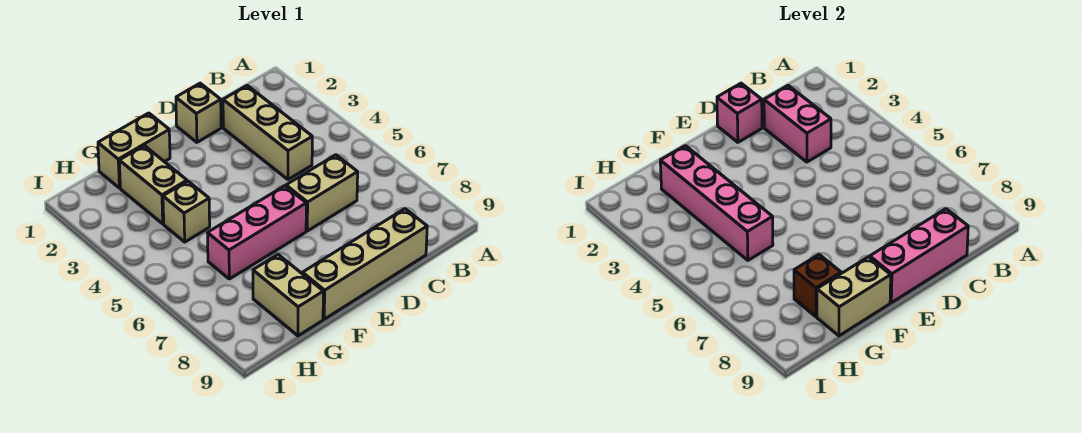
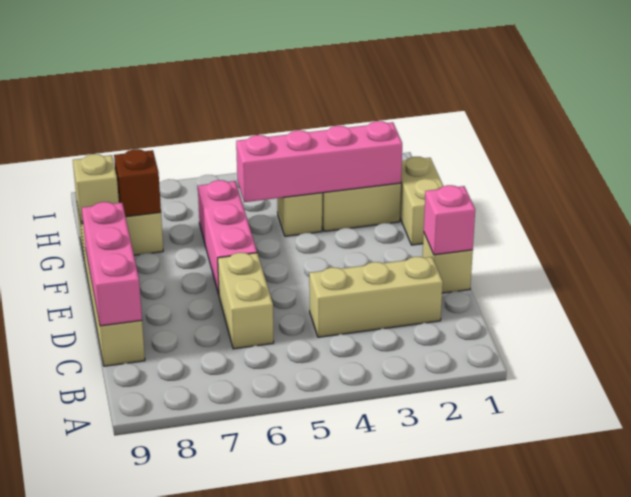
pink 1x2 brick [764,86,831,162] -> none
tan 1x2 brick [817,257,891,336] -> tan 1x1 brick [73,154,119,222]

